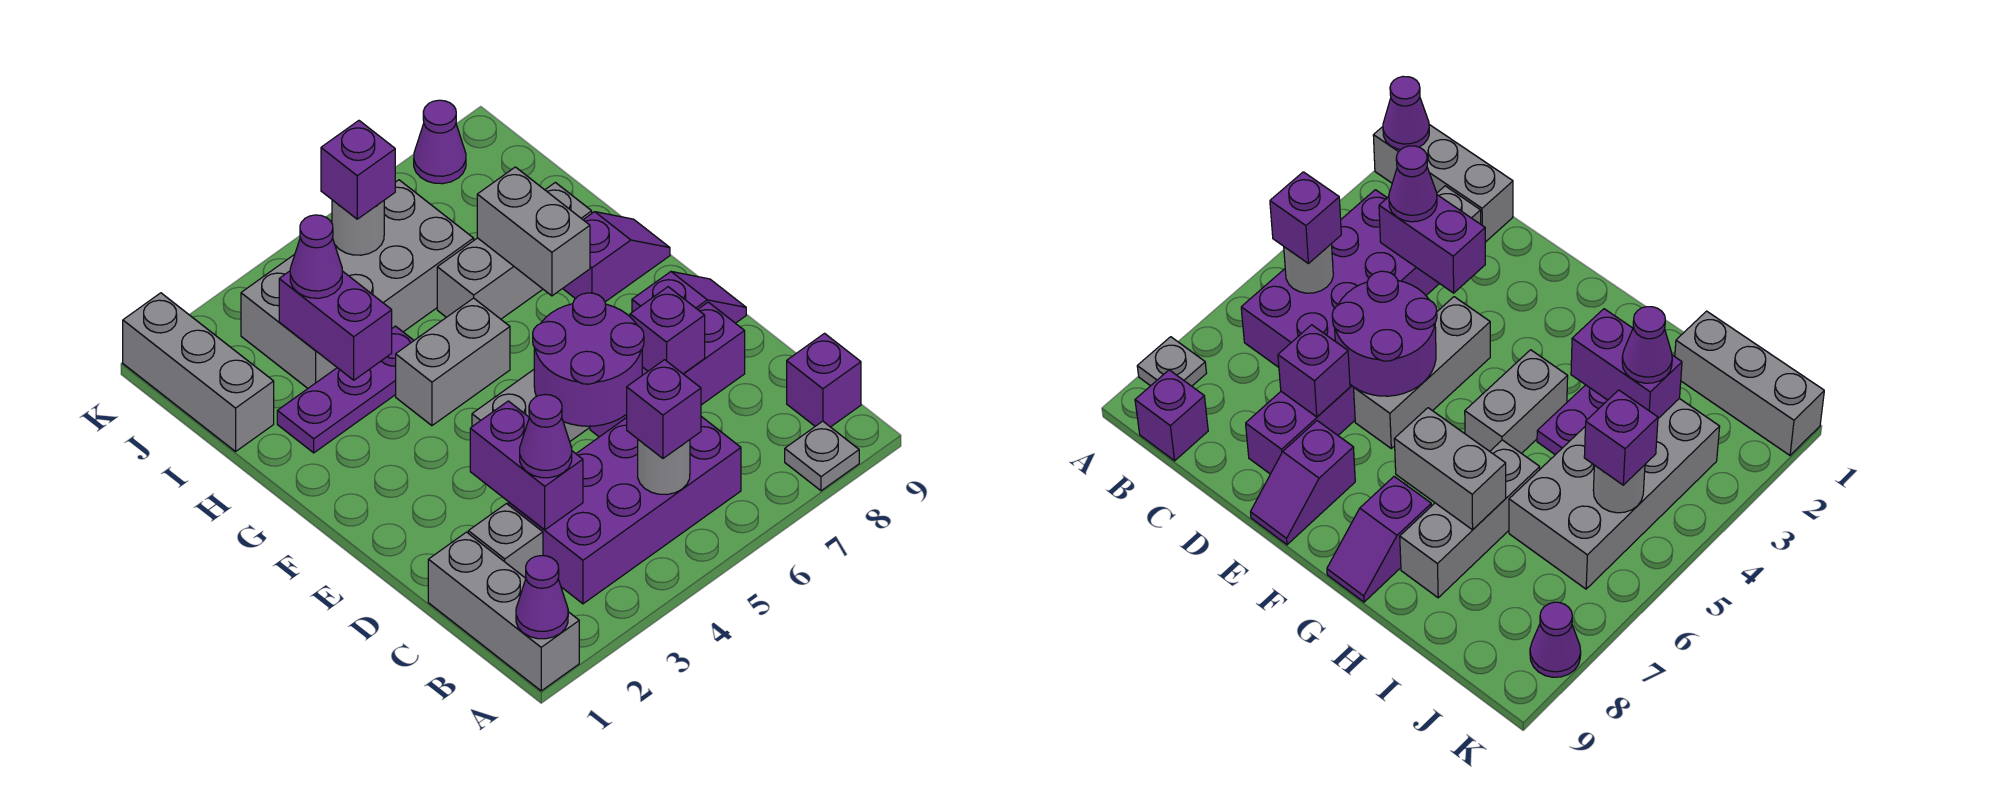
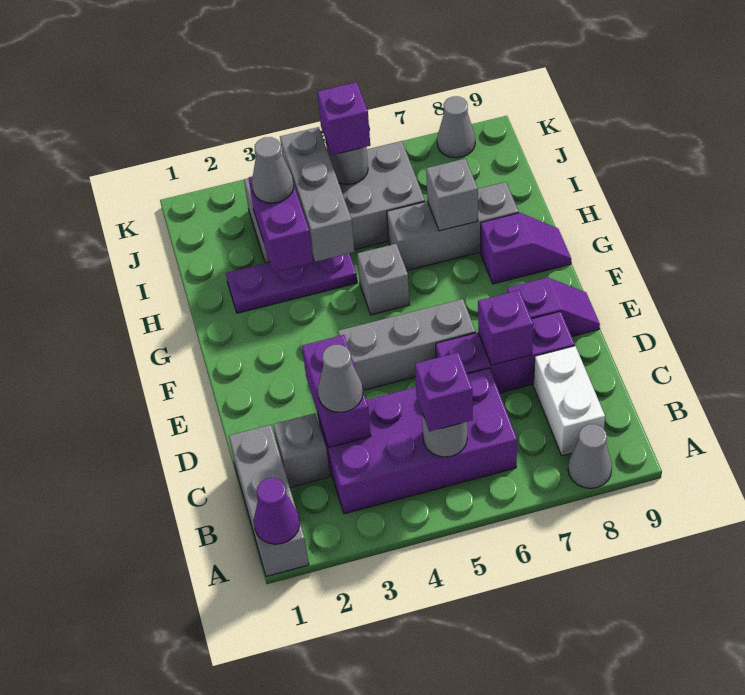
grey 1x1 plate [785,421,859,491] -> grey 1x1 cone [568,424,612,488]
none -> white 1x2 brick [534,346,605,456]
purple 1x1 brick [787,333,861,427] -> none
purple 1x1 cone [520,394,572,478] -> grey 1x1 cone [318,345,363,412]
purple 2x2 round brick [533,293,644,426] -> none
grey 1x2 brick [396,298,510,426] -> grey 1x1 brick [357,244,409,315]
grey 1x2 brick [477,167,590,296] -> grey 1x1 brick [426,158,478,231]
grey 1x3 brick [123,293,274,451] -> grey 1x3 brick moved to [280,127,355,262]
purple 1x1 cone [290,215,342,298] -> grey 1x1 cone [252,137,294,203]
purple 1x1 cone [414,100,466,184] -> grey 1x1 cone [437,96,475,158]

